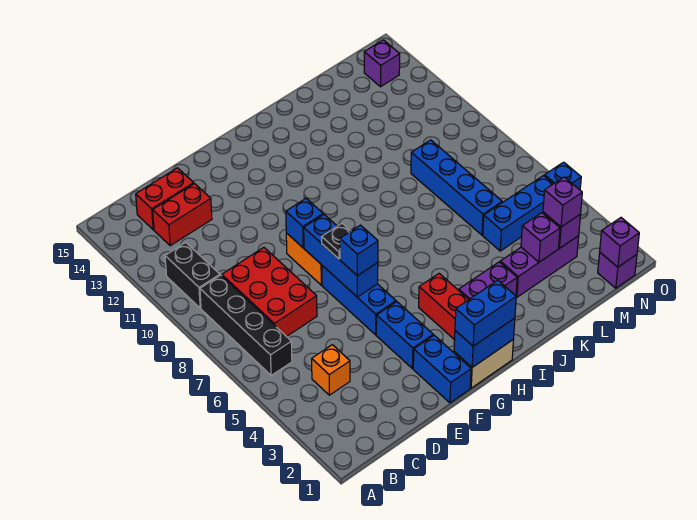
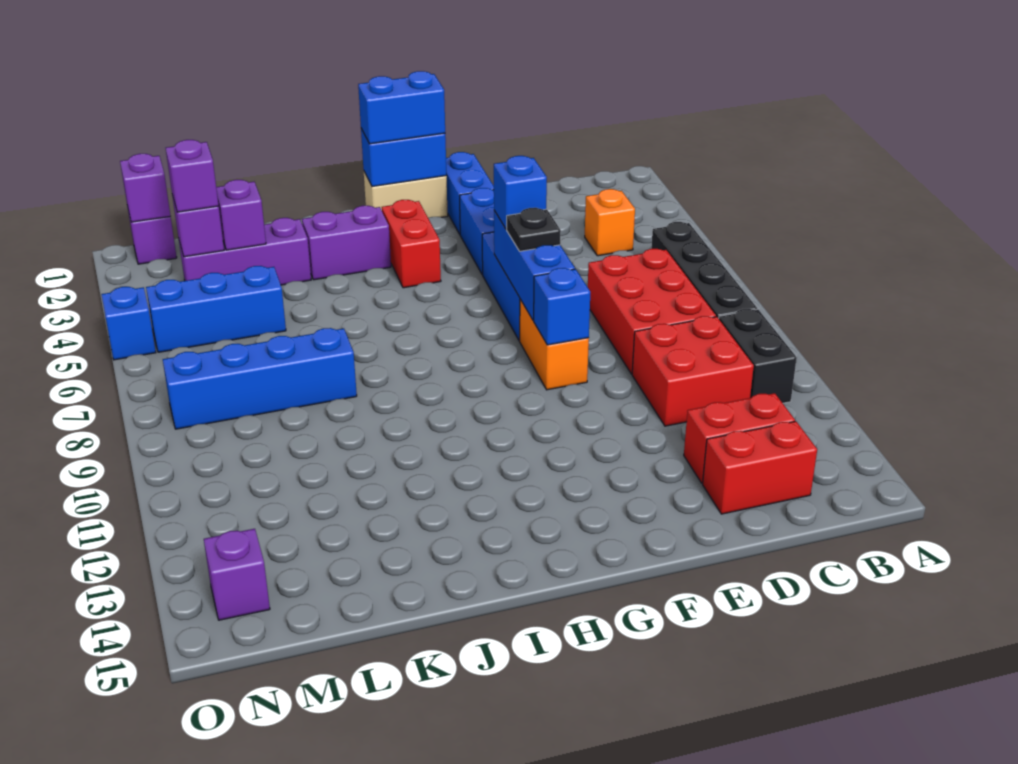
none -> red 2x2 brick [632,316,754,426]
blue 1x4 brick [411,140,502,235] -> blue 1x4 brick turned to [163,328,357,429]

